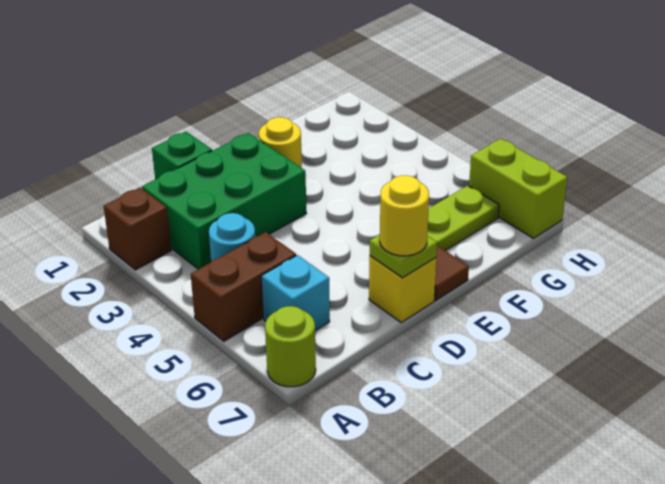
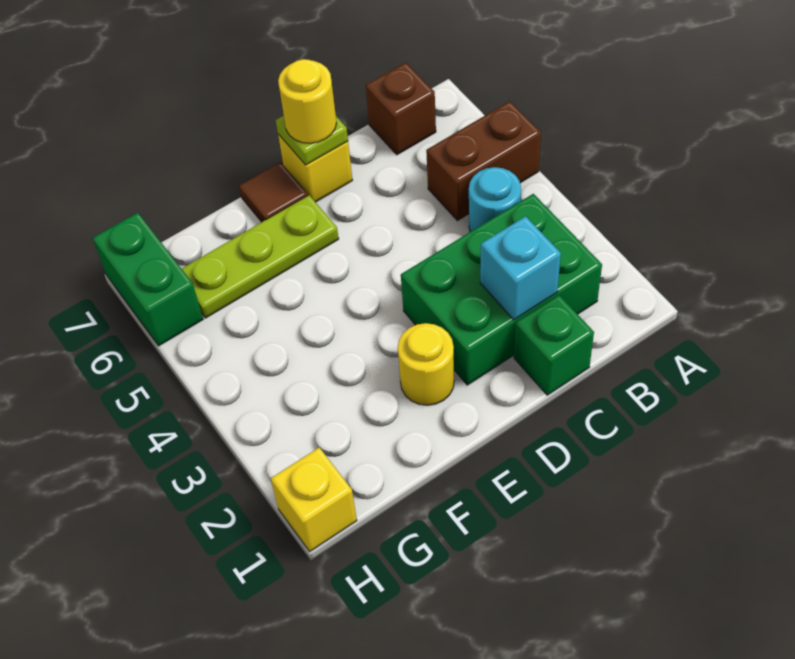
brown 1x1 brick [104,188,171,270] -> brown 1x1 brick moved to [365,63,436,155]
lime 1x1 round brick [265,306,316,387] -> none
cyan 1x1 brick [261,255,330,331] -> cyan 1x1 brick moved to [480,216,561,320]
none -> yellow 1x1 brick [271,448,357,551]
lime 1x2 brick [469,139,567,238] -> green 1x2 brick [93,213,203,346]

